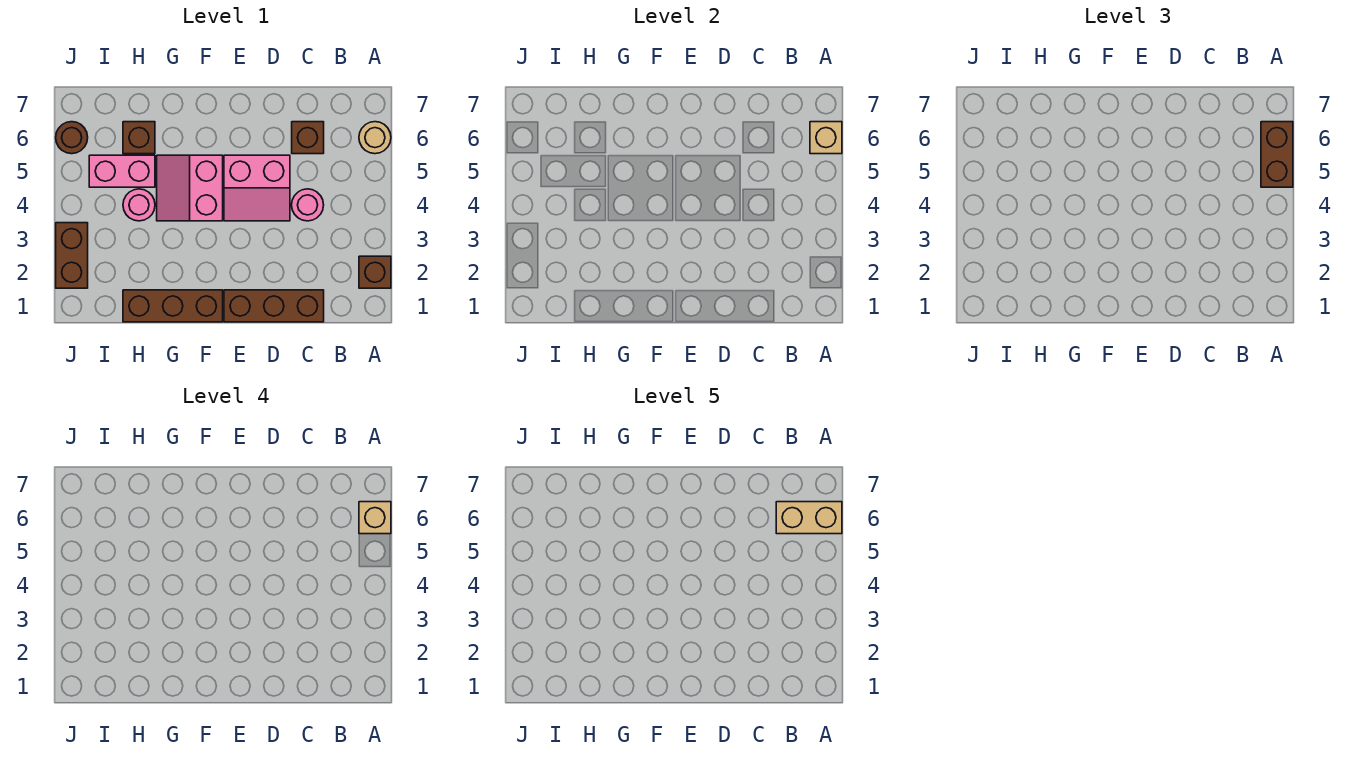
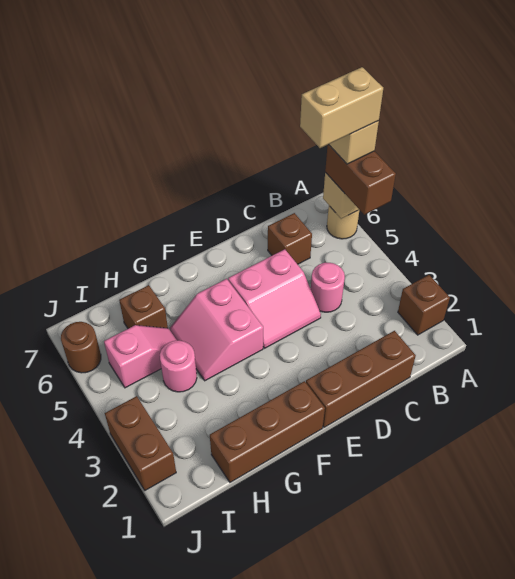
pink 1x2 brick [89,155,155,187] -> pink 1x2 slope [104,325,177,388]

